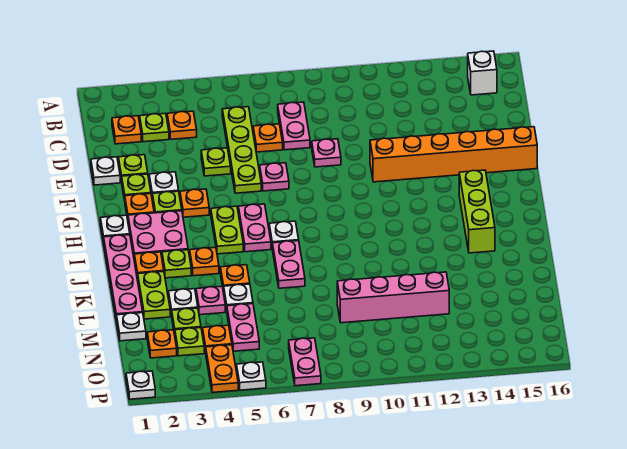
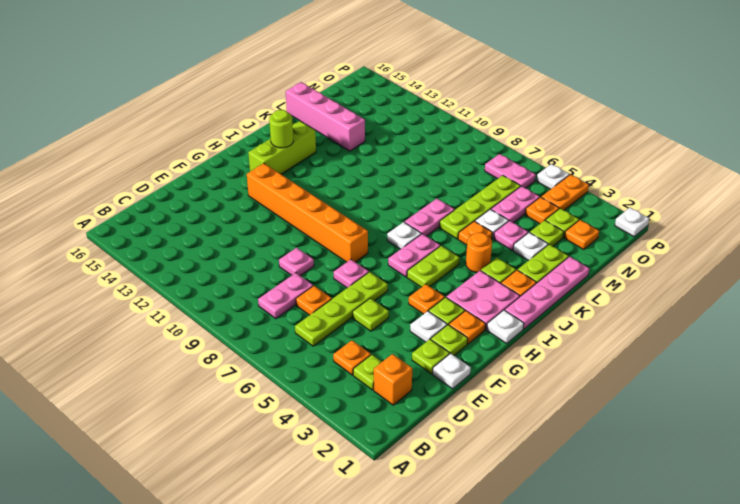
white 1x1 brick [468,51,497,95] -> none
orange 1x1 plate [112,116,141,144] -> orange 1x1 brick [374,354,412,405]
orange 1x6 brick [370,127,537,182] -> orange 1x6 brick moved to [247,163,368,262]
none -> lime 1x1 round brick [269,110,293,148]
orange 1x1 plate [190,247,219,276] -> orange 1x1 round brick [466,233,492,273]
none -> lime 1x4 plate [439,175,521,239]
white 1x1 plate [117,313,146,341] -> none
pink 1x4 brick [337,272,449,323] -> pink 1x4 brick moved to [286,82,365,151]
pink 1x2 plate [289,338,321,386] -> pink 1x2 plate turned to [485,154,536,188]

